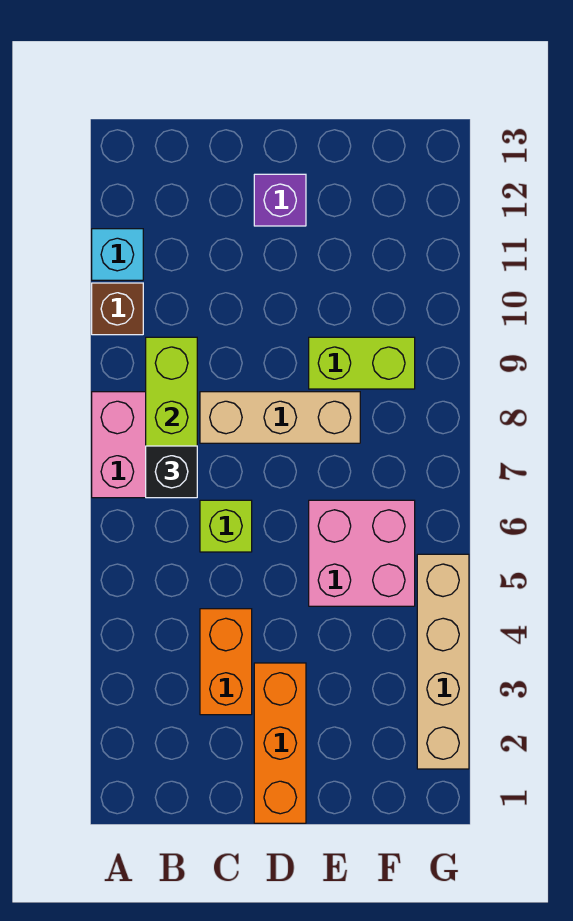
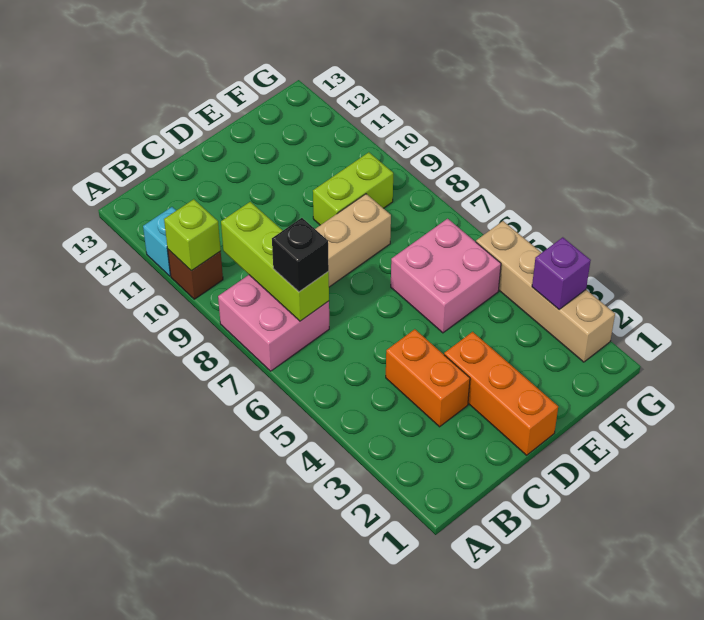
lime 1x1 brick [200,500,252,552] -> lime 1x1 brick moved to [164,199,221,271]
purple 1x1 brick [254,174,306,226] -> purple 1x1 brick moved to [532,237,591,309]

